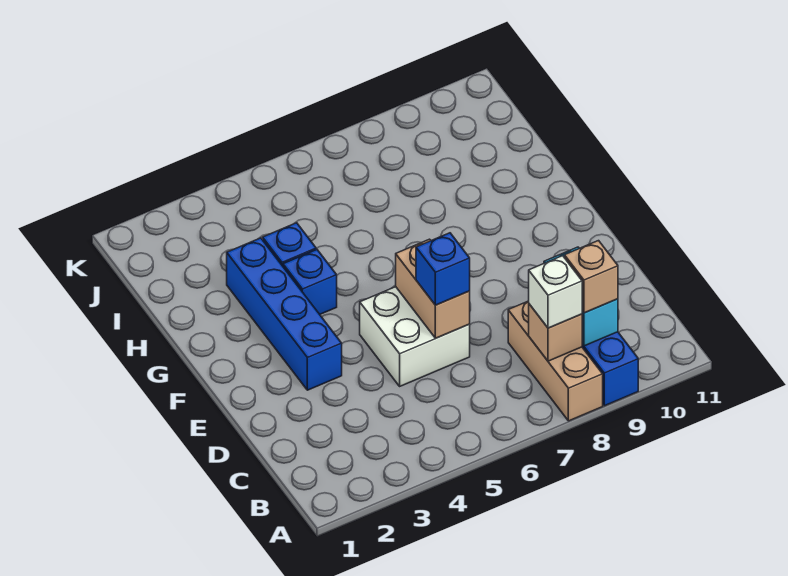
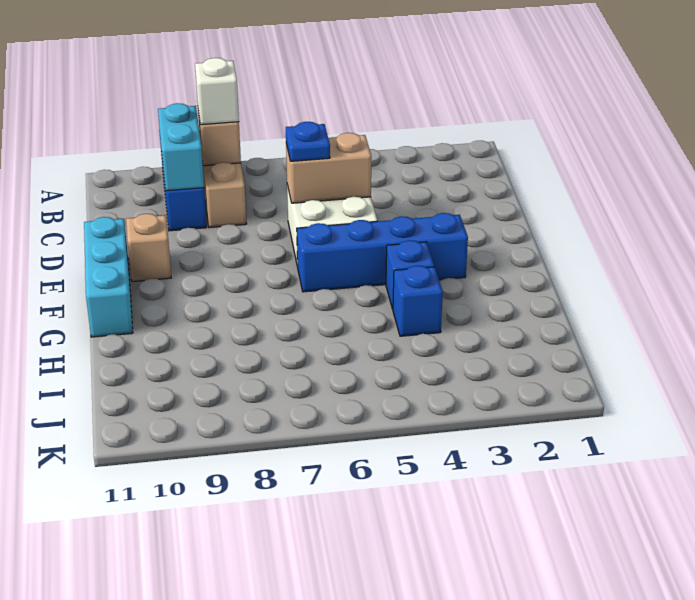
tan 1x1 brick [564,241,618,313] -> tan 1x1 brick moved to [126,214,171,282]
tan 1x2 brick [396,239,470,338] -> tan 1x2 brick turned to [286,133,371,203]
blue 1x1 brick [416,233,470,305] -> blue 1x1 plate [286,122,330,161]
blue 1x4 brick [227,238,342,390] -> blue 1x4 brick turned to [297,213,468,292]
none -> cyan 1x3 brick [84,217,133,337]

